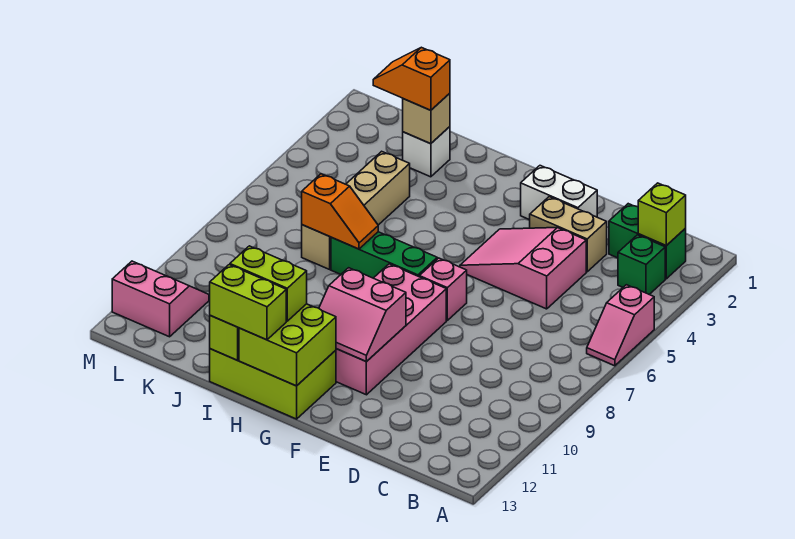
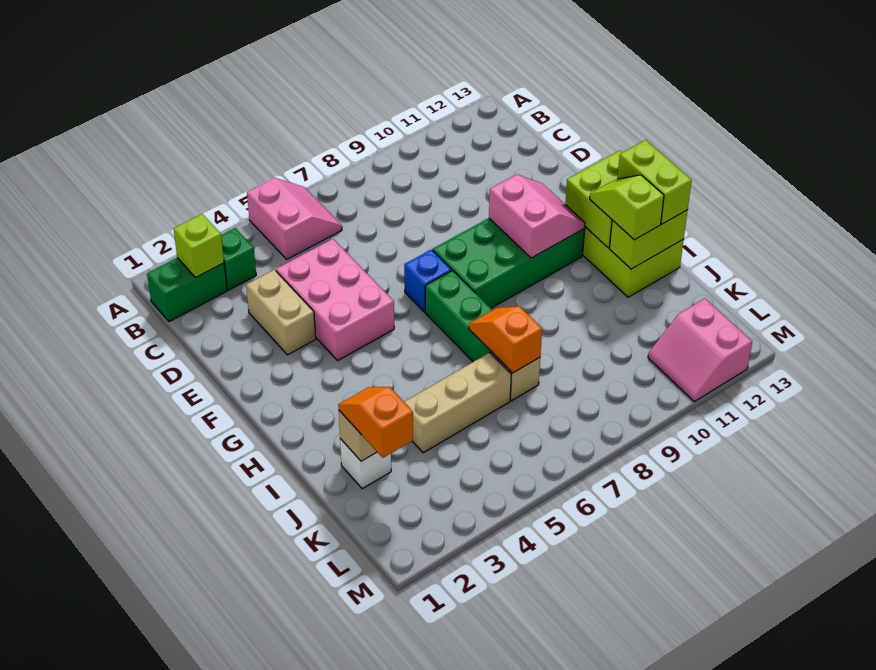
pink 1x2 slope [587,285,654,366] -> pink 2x2 slope [247,178,342,259]
green 1x2 brick [609,204,686,279] -> green 1x2 brick turned to [147,258,227,322]
pink 2x3 slope [460,228,586,309] -> pink 2x3 brick [276,239,394,360]
white 1x2 brick [521,166,598,220] -> none
pink 1x1 brick [419,258,467,320] -> blue 1x1 brick [404,250,452,312]
pink 2x4 brick [336,264,446,395] -> green 2x4 brick [433,218,585,308]
lime 1x2 brick [230,246,307,321] -> lime 1x2 slope [590,175,664,240]
orange 1x2 slope [373,47,450,110] -> orange 1x2 slope turned to [338,387,413,458]

